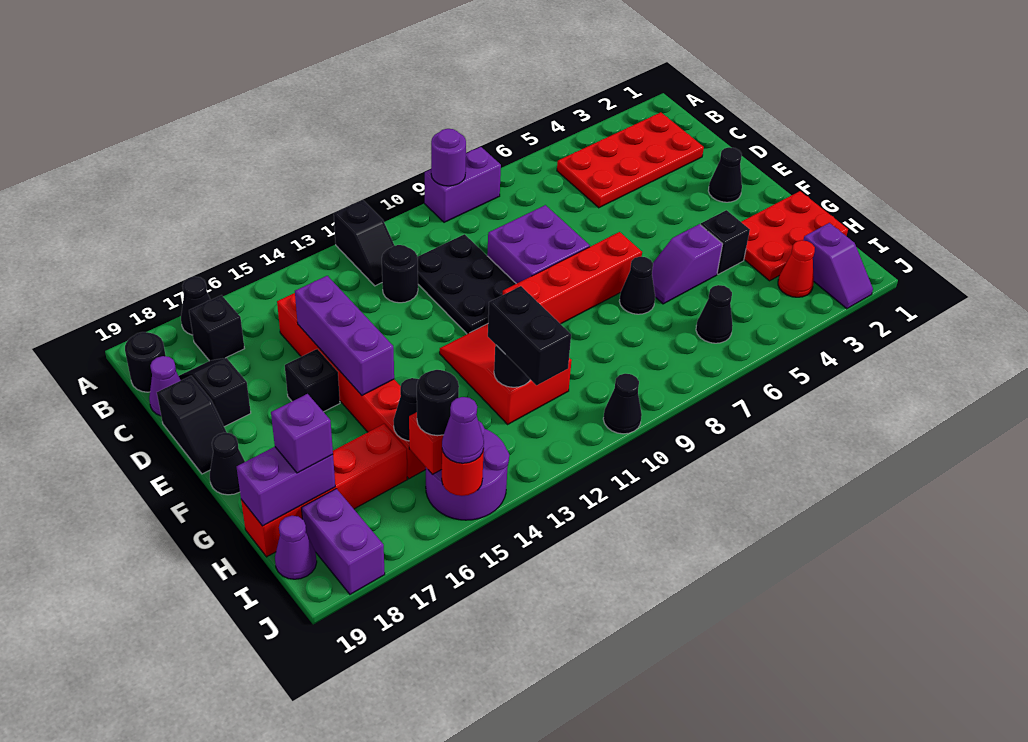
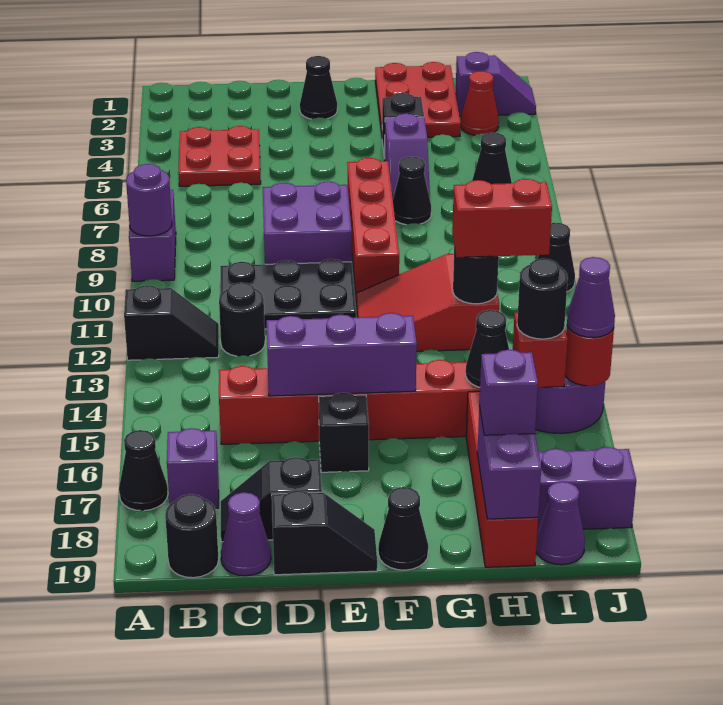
red 2x4 plate [557,112,704,208] -> red 2x2 plate [179,126,261,186]
black 1x1 brick [189,295,244,361] -> purple 1x1 brick [167,428,219,508]
black 1x2 brick [488,286,571,385] -> red 1x2 brick [452,179,552,257]

